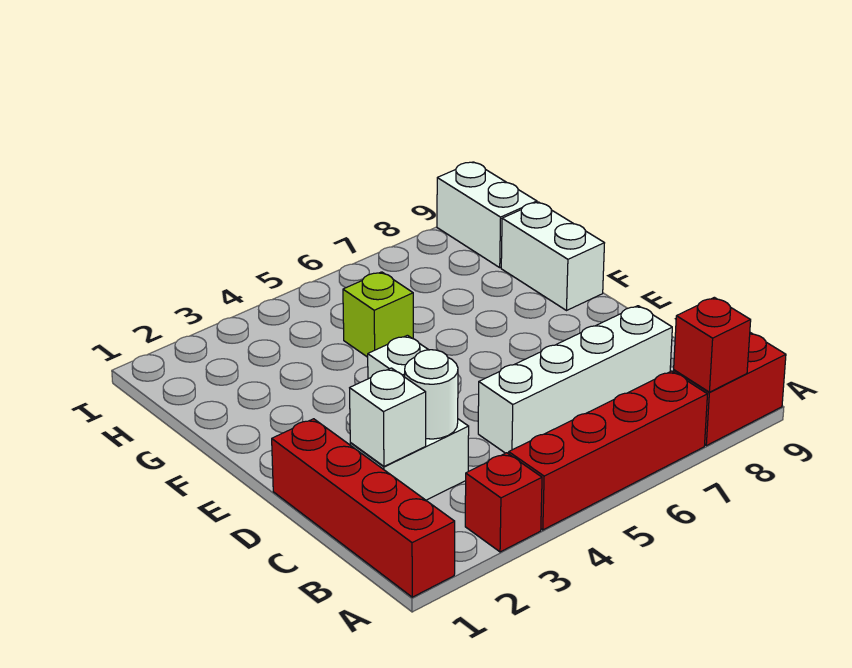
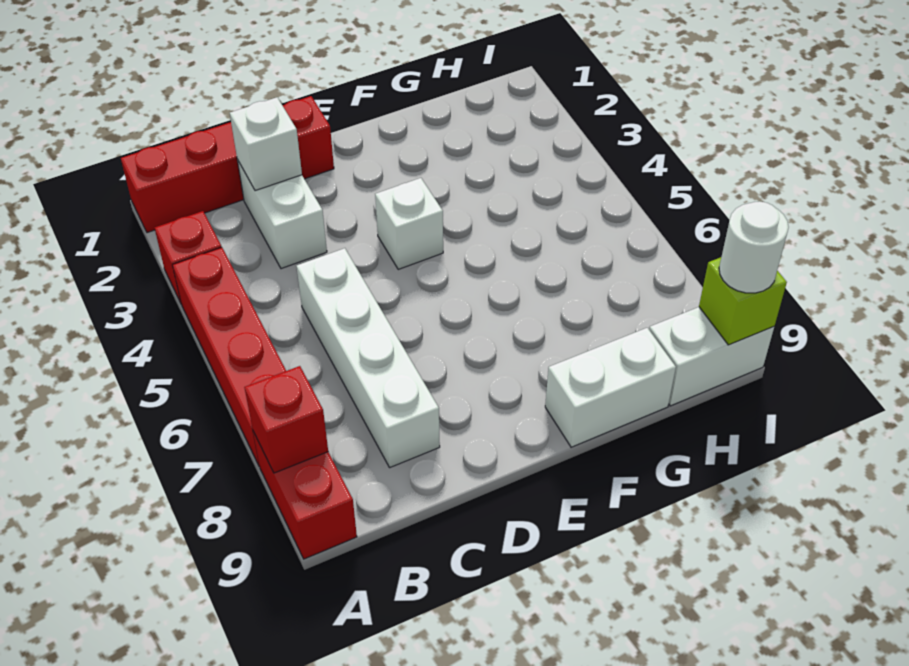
white 1x1 round brick [405,350,458,439] -> white 1x1 round brick moved to [719,201,789,293]
lime 1x1 brick [343,272,413,357] -> lime 1x1 brick moved to [699,257,787,345]

